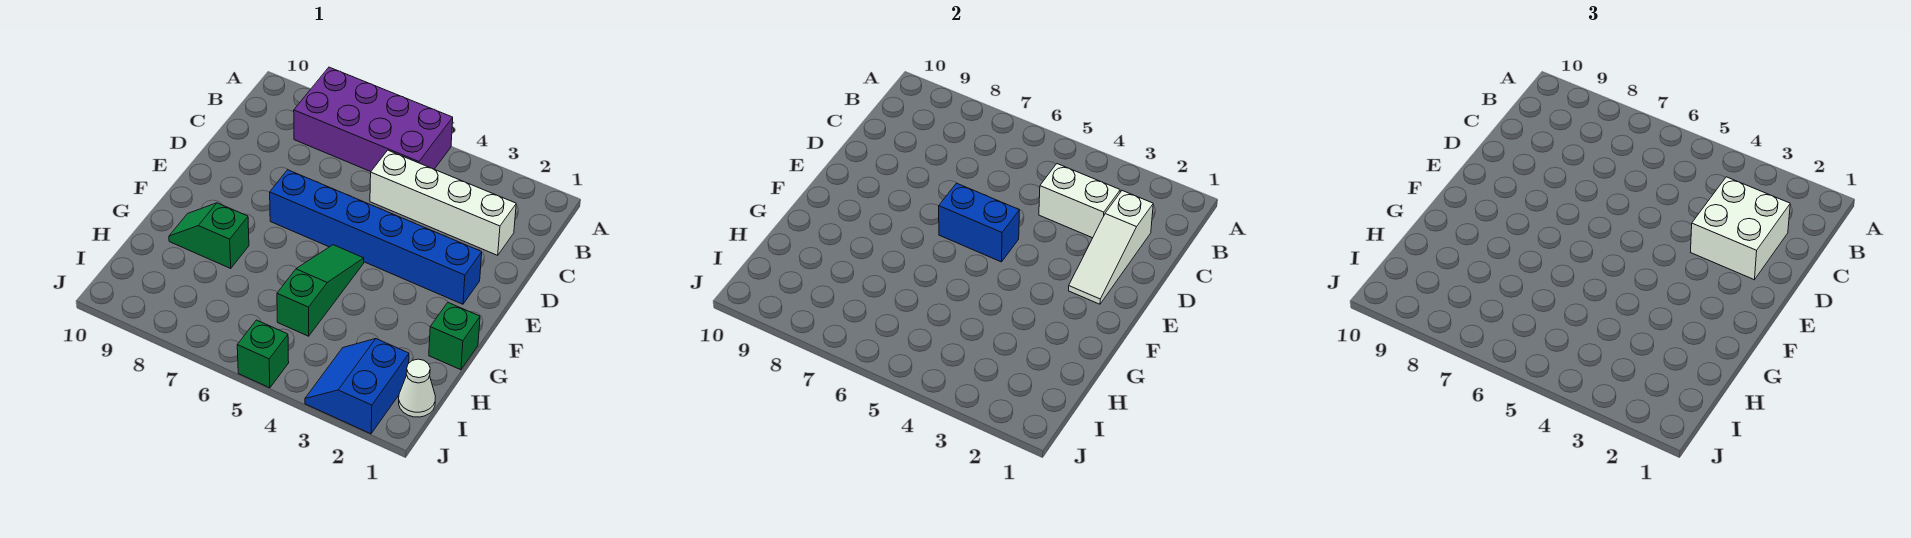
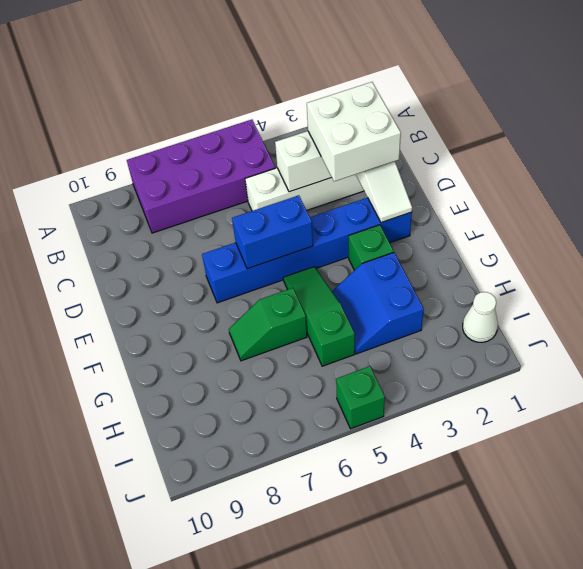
green 1x1 brick [429,303,480,370] -> green 1x1 brick moved to [349,225,394,270]
green 1x2 slope [169,203,249,268] -> green 1x2 slope moved to [229,288,307,361]
blue 2x2 slope [305,339,409,434] -> blue 2x2 slope moved to [332,253,424,354]

